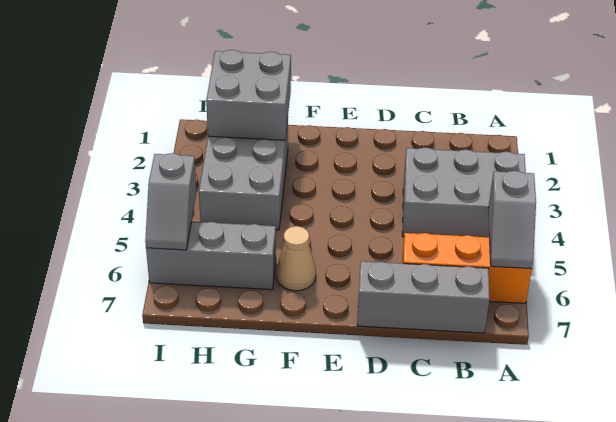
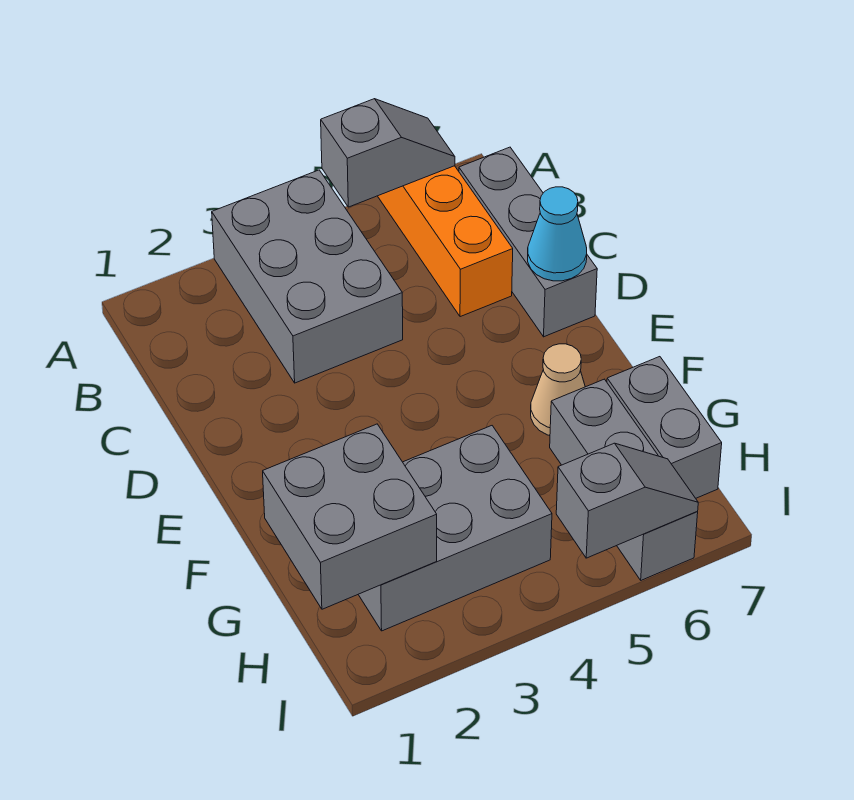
none -> cyan 1x1 cone [528,187,587,281]
none -> grey 1x2 brick [607,357,722,498]

